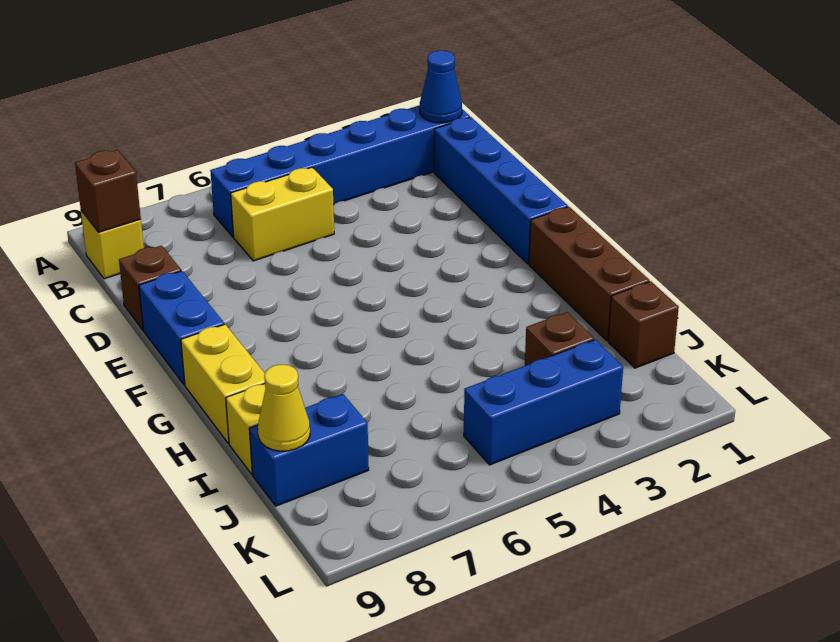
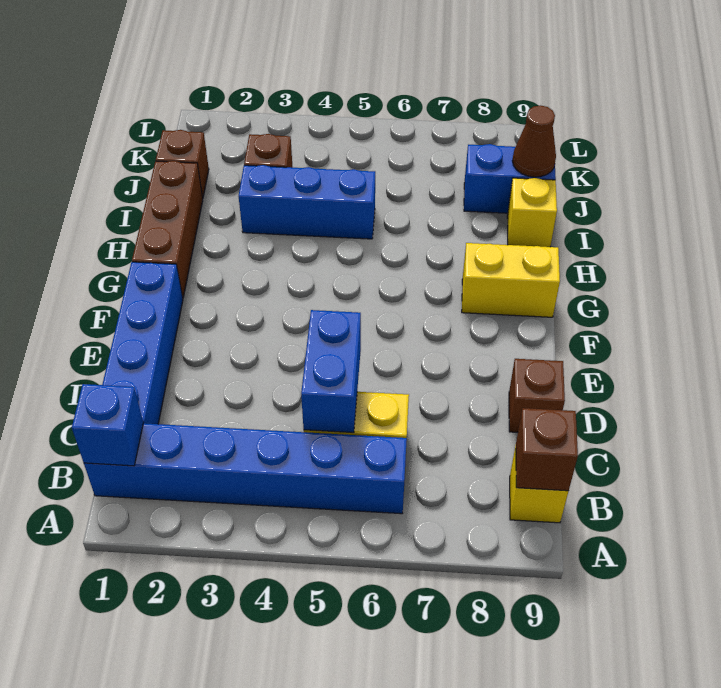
blue 1x1 cone [420,51,462,123] -> blue 1x1 brick [72,384,143,466]
blue 1x2 brick [139,271,224,385] -> blue 1x2 brick moved to [301,310,361,433]
yellow 1x2 brick [181,324,265,443] -> yellow 1x2 brick turned to [462,243,560,317]
yellow 1x1 cone [258,365,310,451] -> brown 1x1 cone [512,105,556,177]
blue 1x3 brick [464,340,623,465] -> blue 1x3 brick moved to [239,165,375,239]

